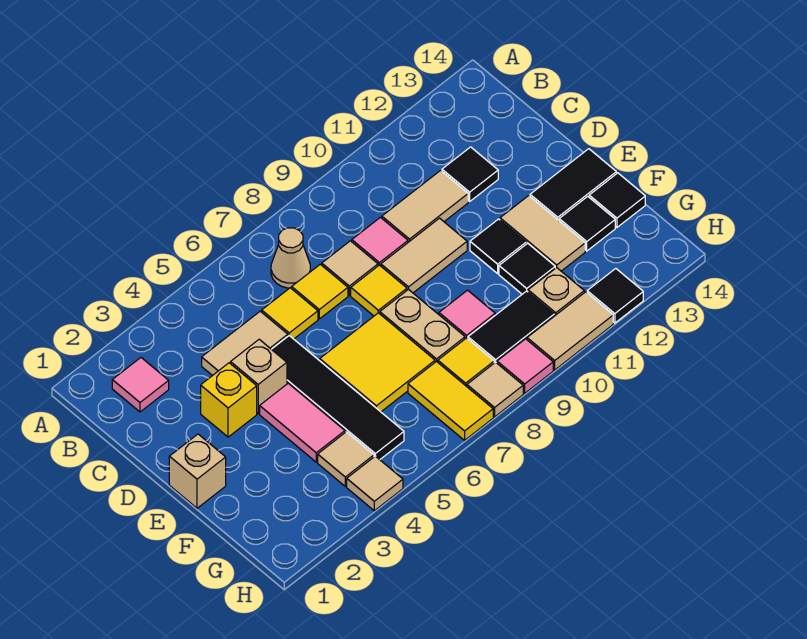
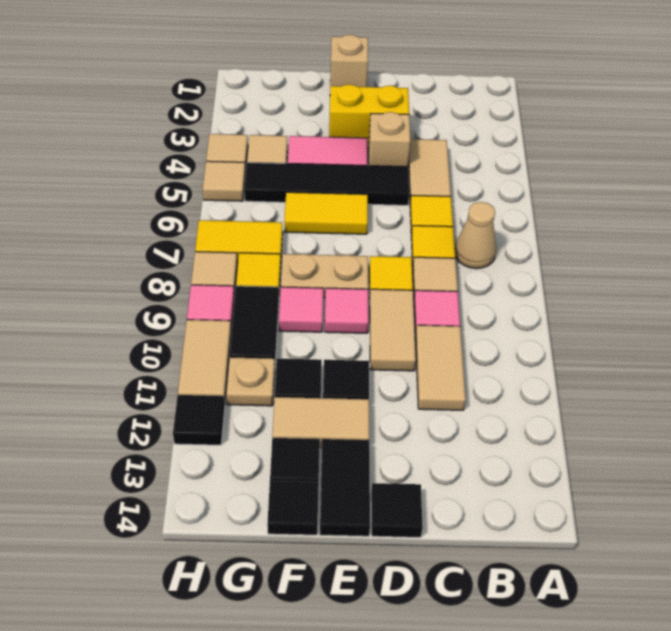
pink 1x1 tile [112,358,169,412] -> pink 1x1 tile moved to [325,288,369,333]
black 1x1 tile [442,147,498,201] -> black 1x1 tile moved to [371,483,423,537]
yellow 1x1 brick [201,363,257,437] -> yellow 1x2 brick [329,84,409,148]
yellow 2x2 tile [320,313,435,412] -> yellow 1x2 tile [284,192,368,234]
none -> tan 1x1 tile [203,161,245,201]

